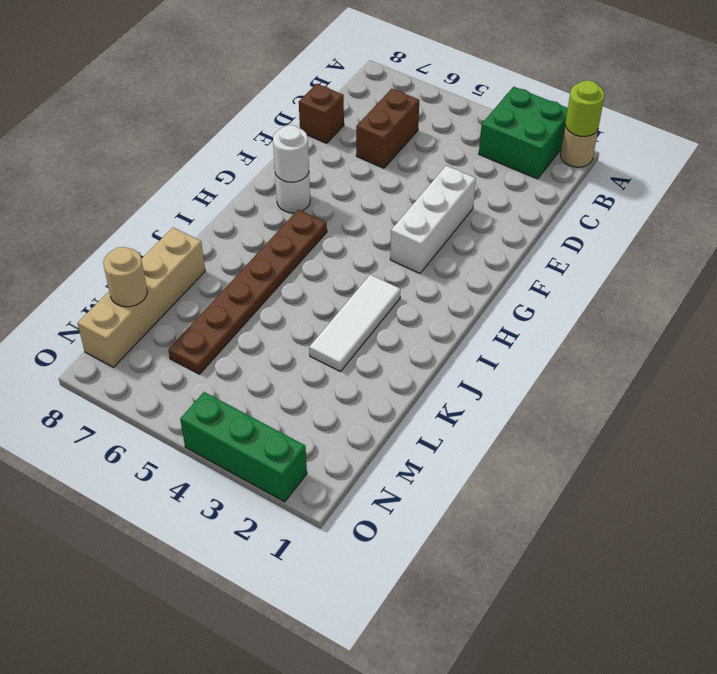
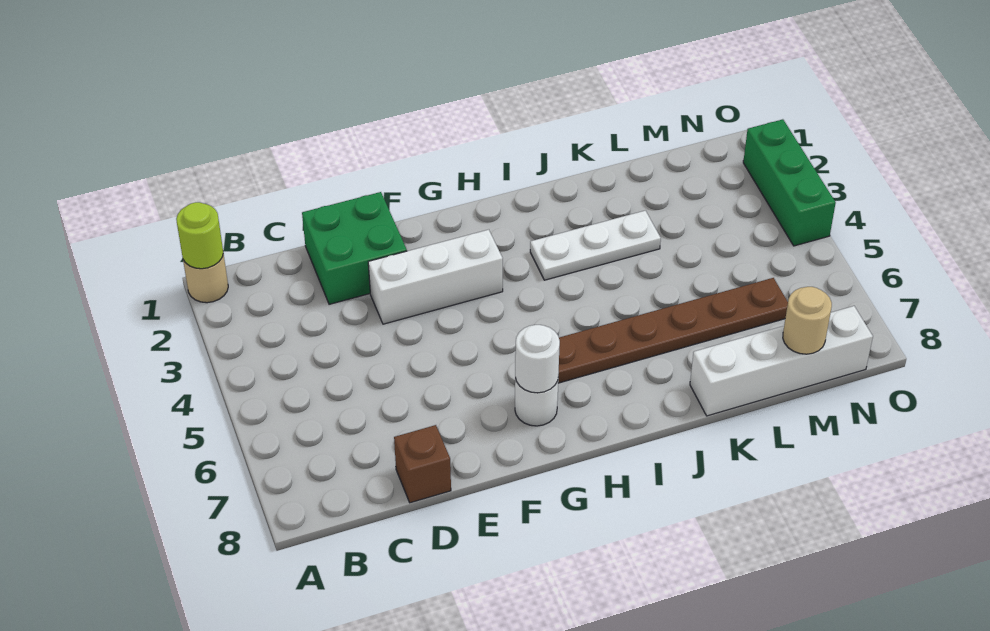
green 2x2 brick [479,87,568,179] -> green 2x2 brick moved to [302,192,407,304]
brown 1x2 brick [356,89,419,168] -> none
white 1x3 tile [309,275,401,372] -> white 1x3 plate [530,211,661,280]
tan 1x4 brick [78,228,205,367] -> white 1x4 brick [690,306,873,416]

